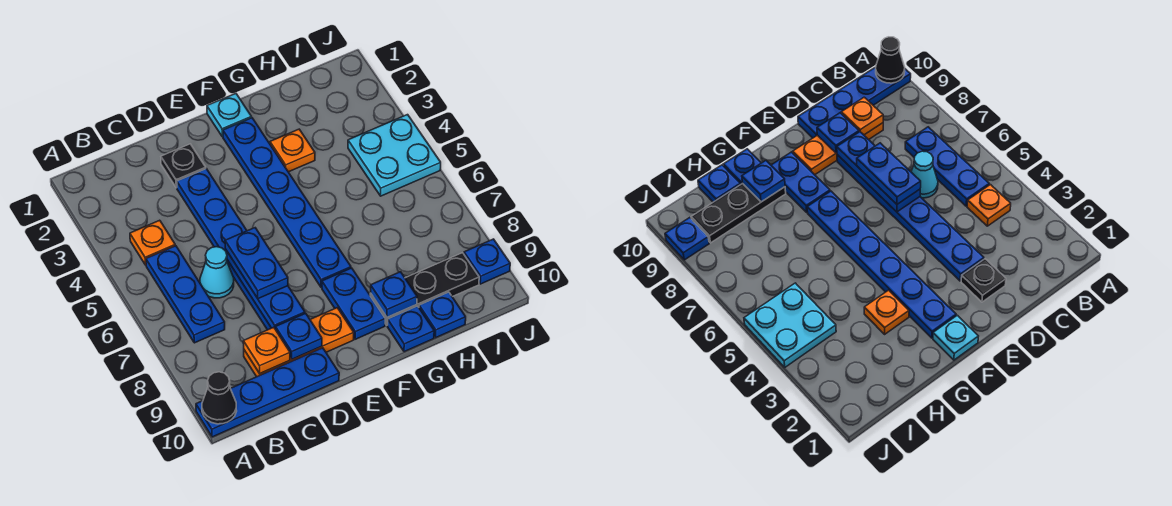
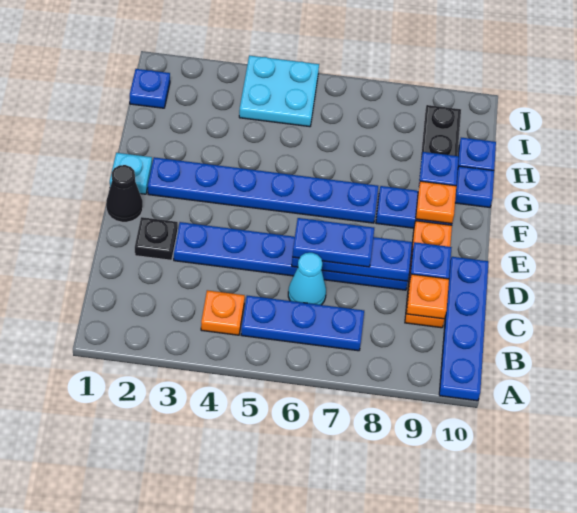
black 1x1 cone [202,372,237,424] -> black 1x1 cone moved to [106,165,143,222]
orange 1x1 plate [270,129,315,172] -> orange 1x1 plate moved to [416,181,456,224]
blue 1x1 plate [464,239,510,284] -> blue 1x1 plate moved to [130,69,170,108]

